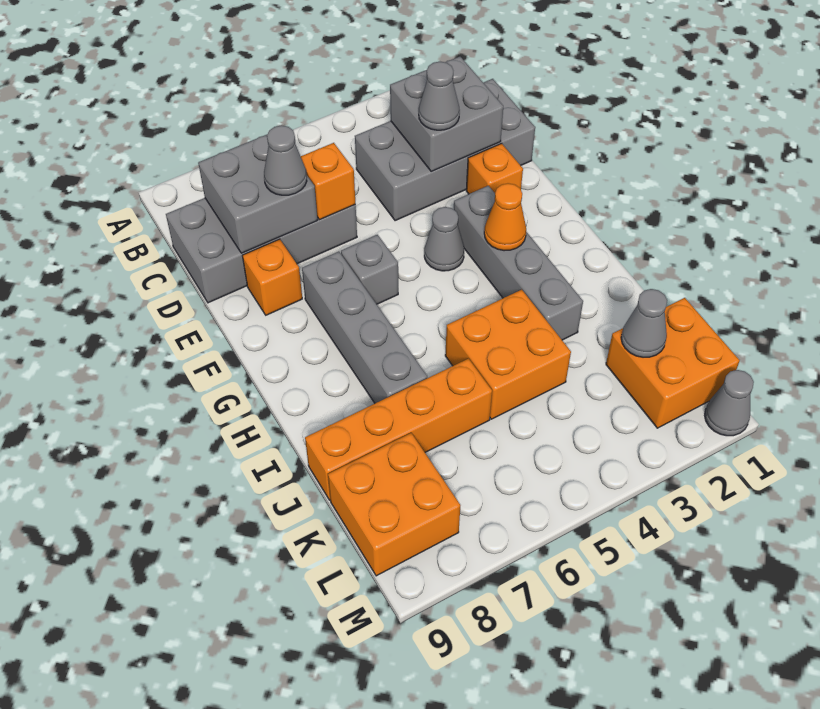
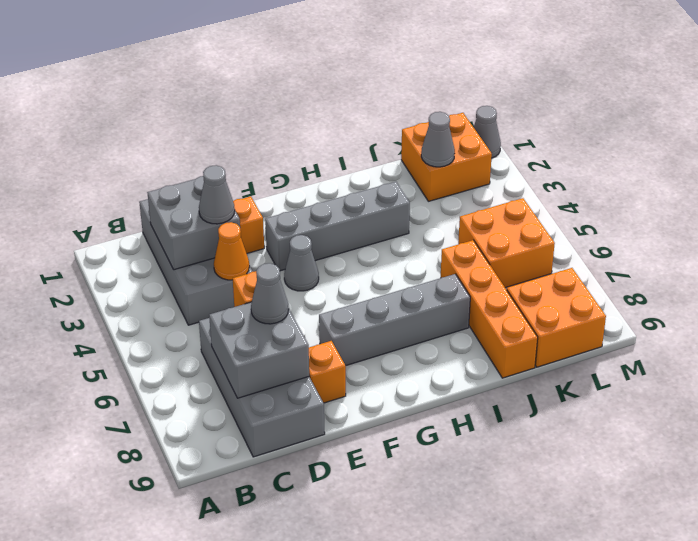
grey 1x1 brick [341,235,398,304] -> none
orange 1x1 cone [484,183,526,251] -> orange 1x1 cone moved to [214,222,249,280]
orange 2x2 brick [445,290,571,419] -> orange 2x2 brick moved to [458,198,555,288]

